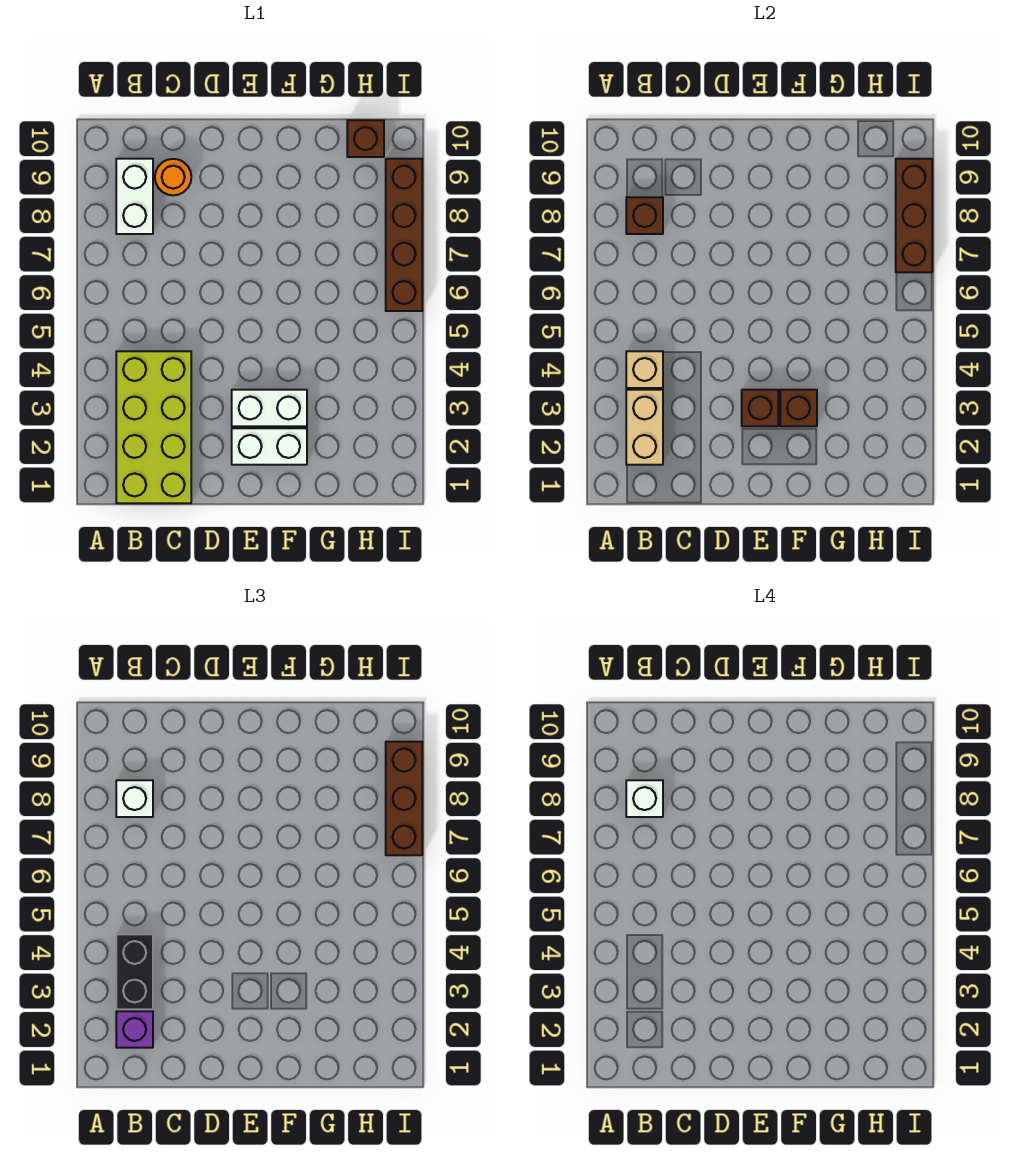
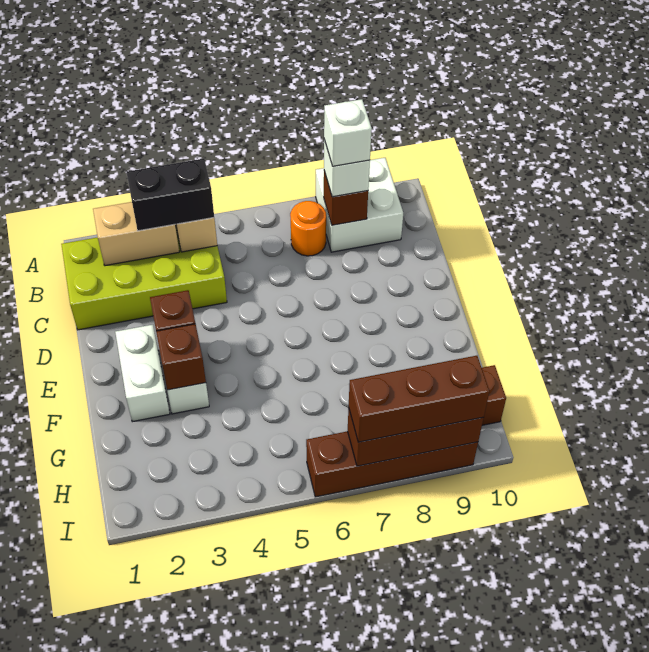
purple 1x1 brick [116,1011,153,1048] -> none
white 1x2 brick [116,159,153,234] -> white 2x2 brick [316,158,403,252]
orange 1x1 round brick [155,159,191,195] -> orange 1x1 round brick moved to [290,201,326,256]

